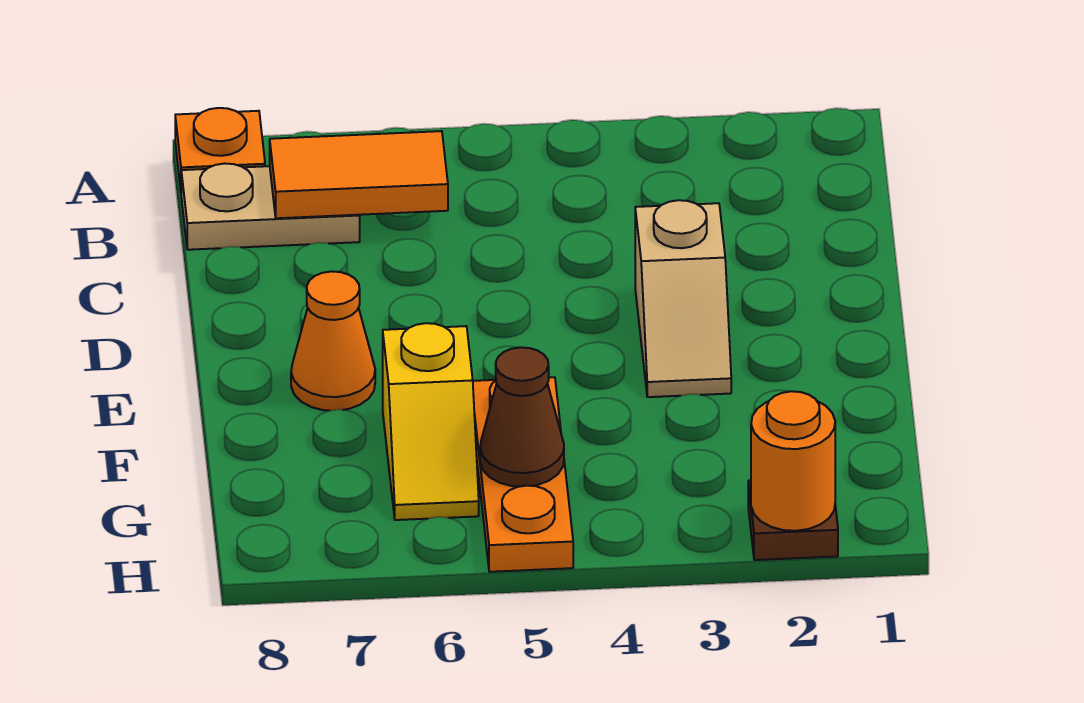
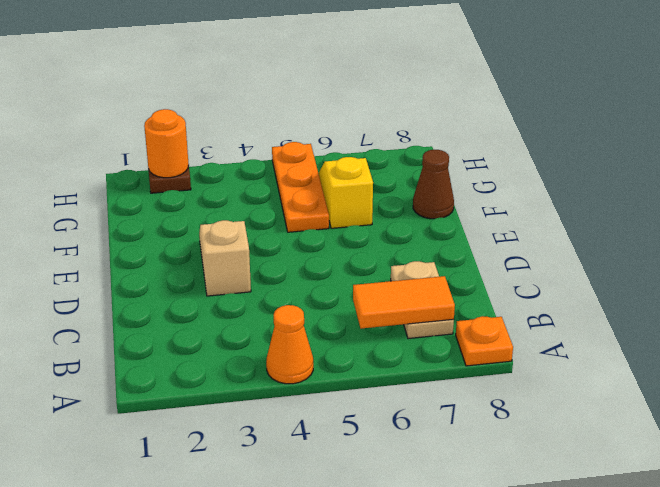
tan 1x2 plate [181,163,360,250] -> tan 1x2 plate turned to [391,261,454,339]
orange 1x1 cone [291,271,375,411] -> orange 1x1 cone moved to [266,305,313,384]
brown 1x1 cone [480,347,564,487] -> brown 1x1 cone moved to [413,150,454,219]

